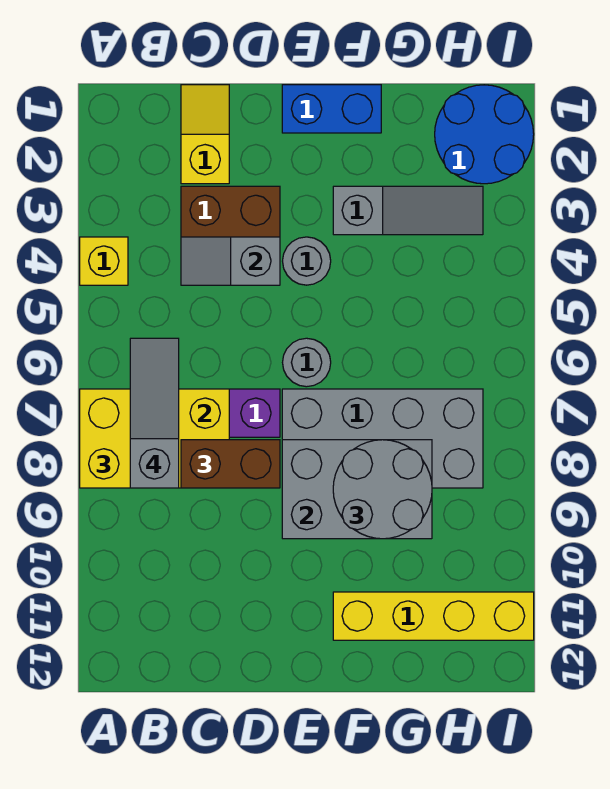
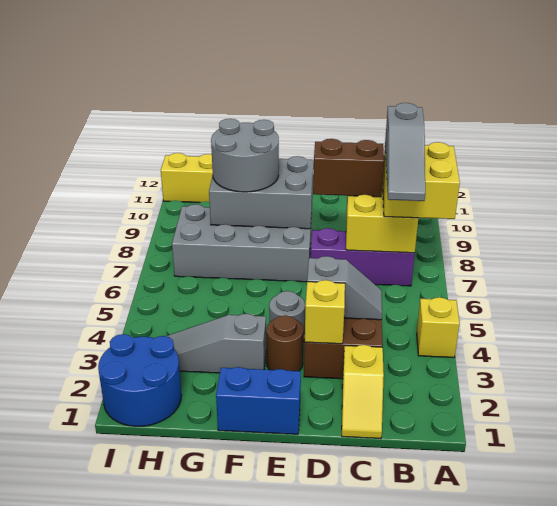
none -> yellow 1x1 brick [305,280,345,344]
none -> brown 1x1 round brick [266,315,304,371]
grey 1x1 round brick [283,338,331,387] -> none

